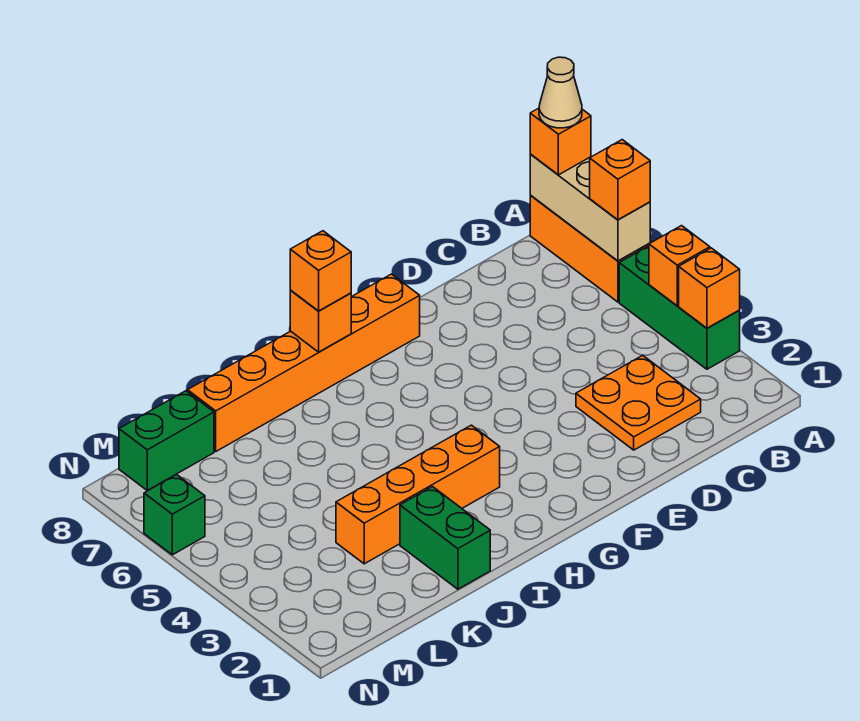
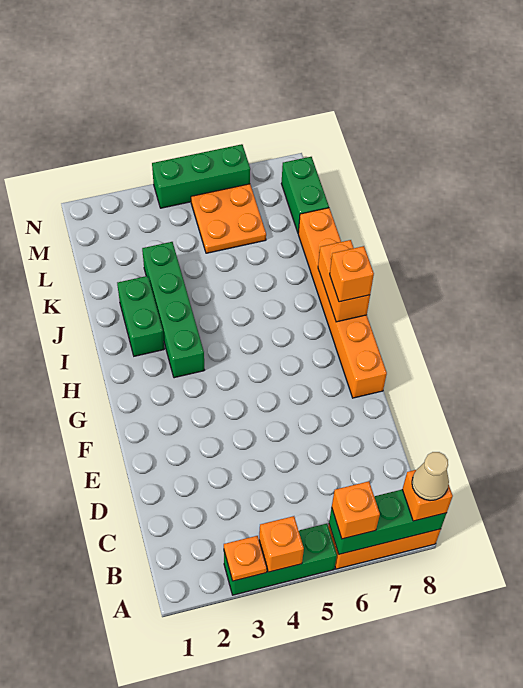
orange 1x1 brick [679,248,740,328] -> orange 1x1 plate [224,536,267,581]
tan 1x3 brick [530,154,650,261] -> green 1x3 brick [329,490,447,554]
orange 2x2 plate [576,355,701,450] -> orange 2x2 plate moved to [191,184,266,253]
orange 1x4 brick [336,425,500,564] -> green 1x4 brick [142,242,204,378]
orange 1x1 brick [290,290,351,352] -> orange 1x2 brick [318,240,370,322]
green 1x2 brick [400,487,490,589] -> green 1x2 brick turned to [117,276,164,356]
green 1x1 brick [144,475,205,555] -> green 1x3 brick [152,144,250,208]

